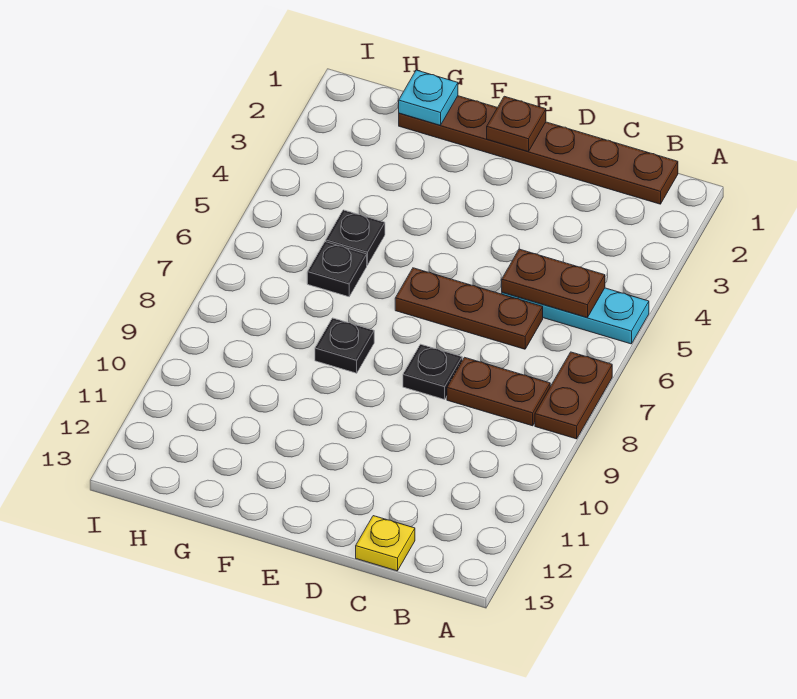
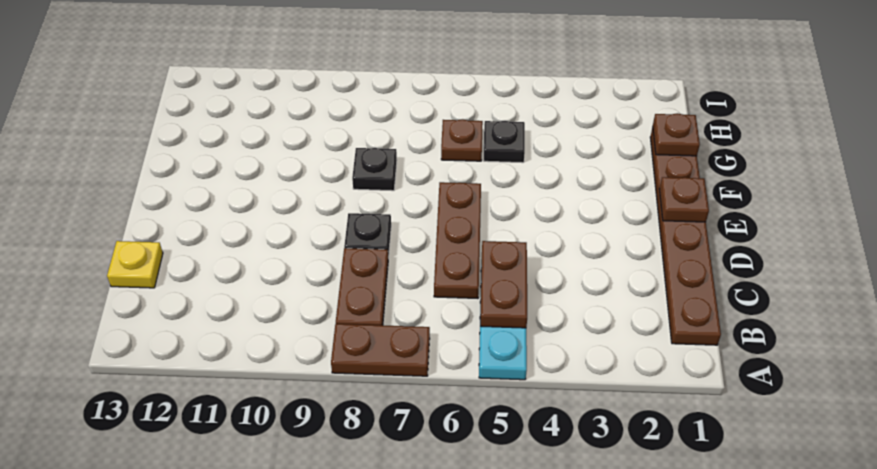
cyan 1x1 plate [399,70,458,125] -> brown 1x1 plate [653,113,700,156]
black 1x1 plate [307,242,367,297] -> brown 1x1 plate [441,119,483,161]

